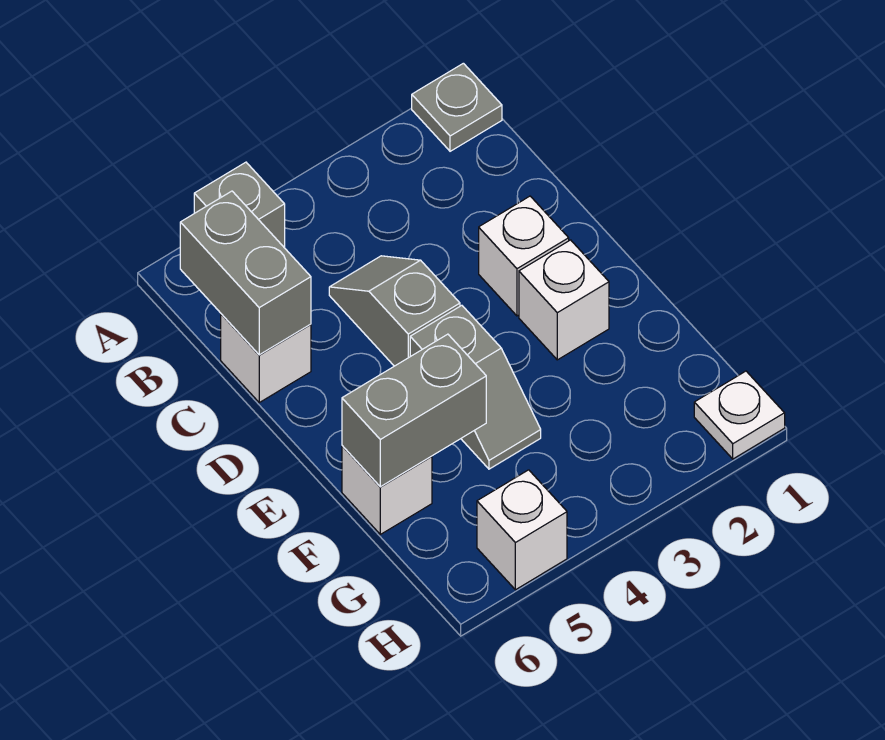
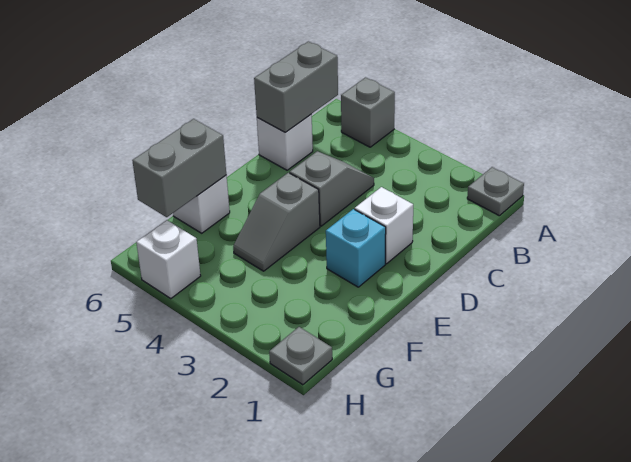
white 1x1 brick [519,240,609,360] -> cyan 1x1 brick [326,209,386,287]
grey 1x2 brick [342,334,486,487] -> grey 1x2 brick turned to [132,119,226,217]
white 1x1 plate [694,371,785,459] -> grey 1x1 plate [269,327,332,385]

